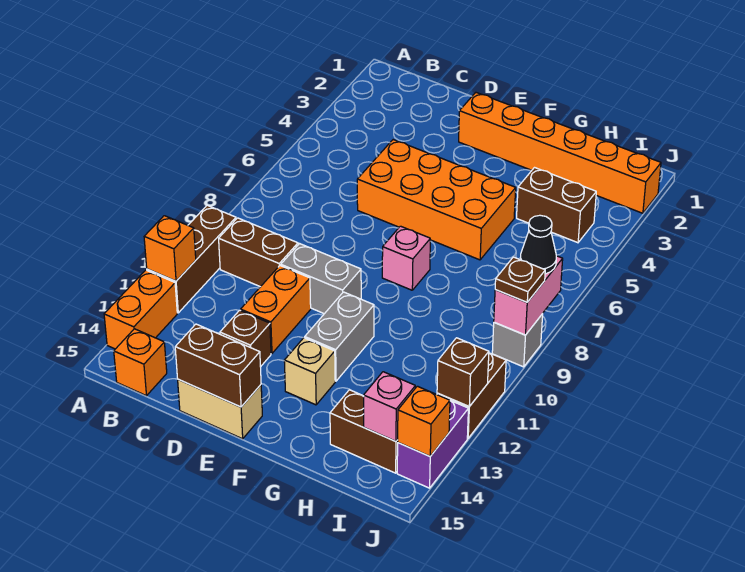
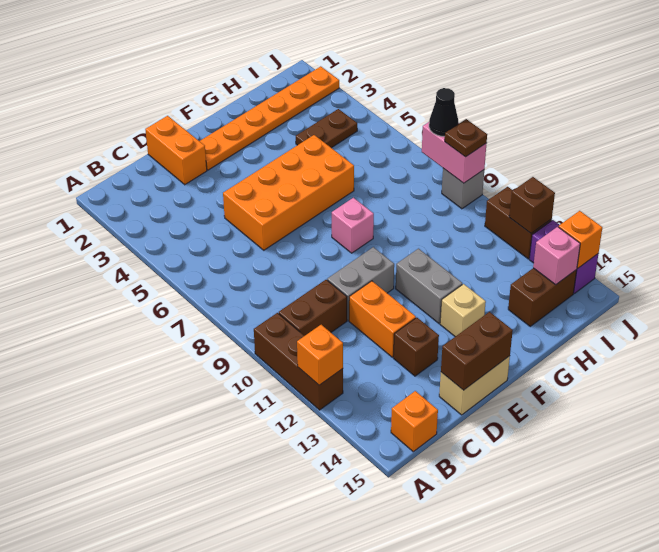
orange 1x2 brick [104,270,177,349] -> orange 1x2 brick moved to [145,116,207,185]
orange 1x6 brick [459,93,661,213] -> orange 1x6 plate [200,66,339,170]
brown 1x2 brick [517,168,596,243] -> brown 1x2 plate [296,109,357,148]

